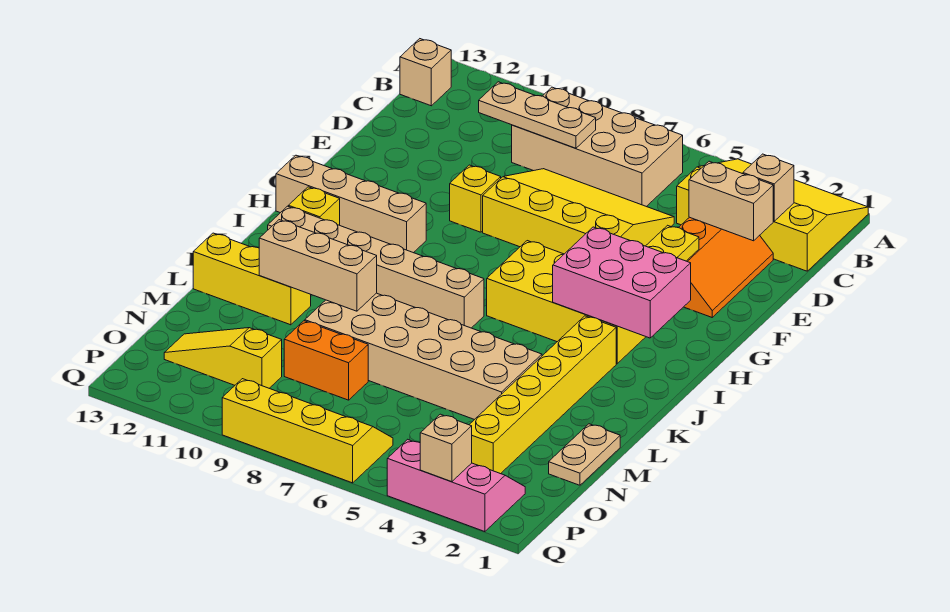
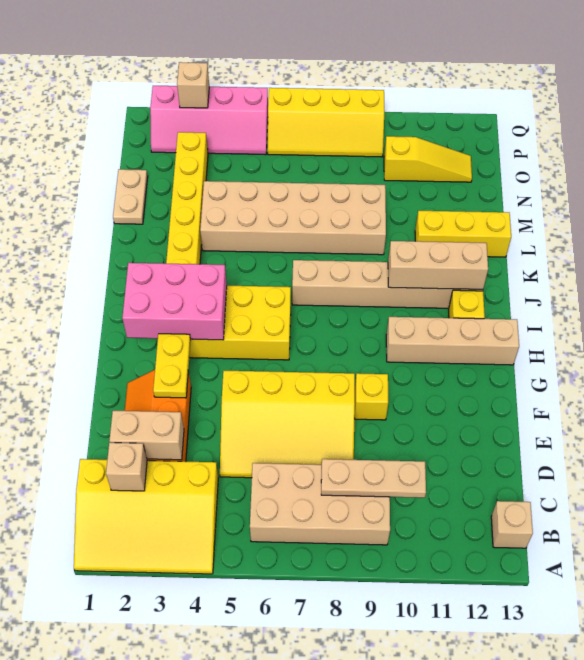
tan 1x3 brick [259,220,377,311] -> tan 1x3 brick moved to [388,241,488,289]
orange 1x2 brick [284,321,368,400] -> none
pink 2x3 slope [387,439,525,532] -> pink 2x4 slope [150,86,268,155]

